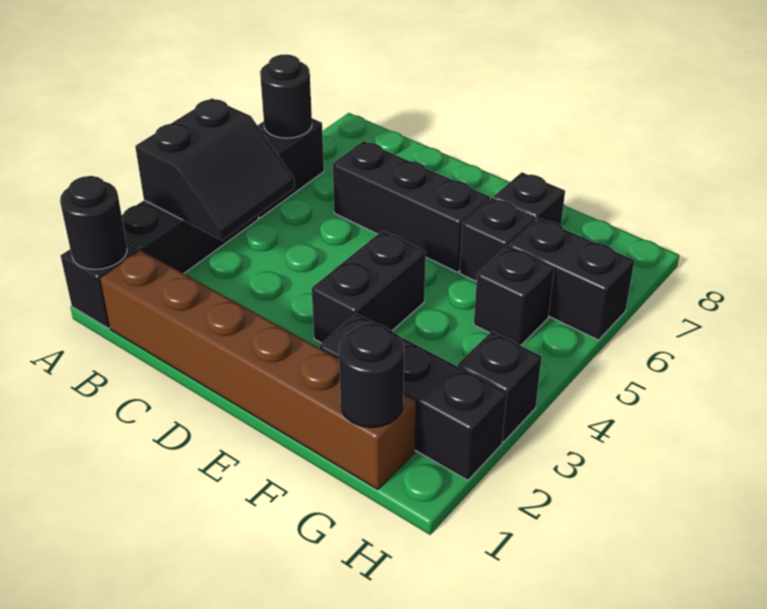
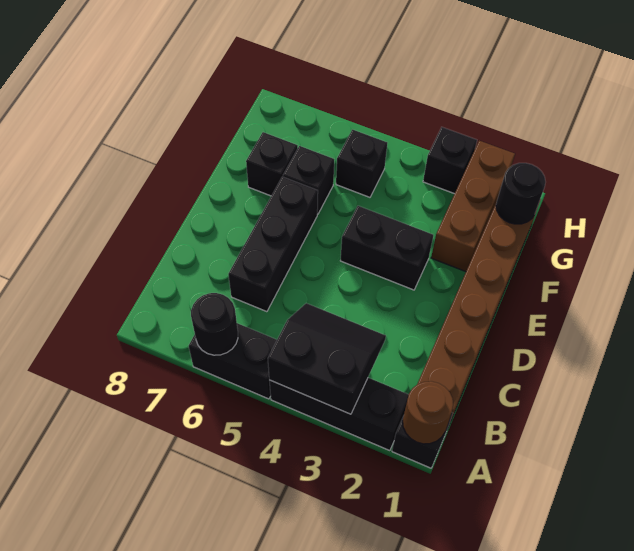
black 1x1 round brick [60,176,127,269] -> brown 1x1 round brick [403,381,453,444]
black 1x3 brick [319,314,507,480] -> brown 1x3 brick [431,141,515,272]
black 1x2 brick [509,218,634,340] -> none

